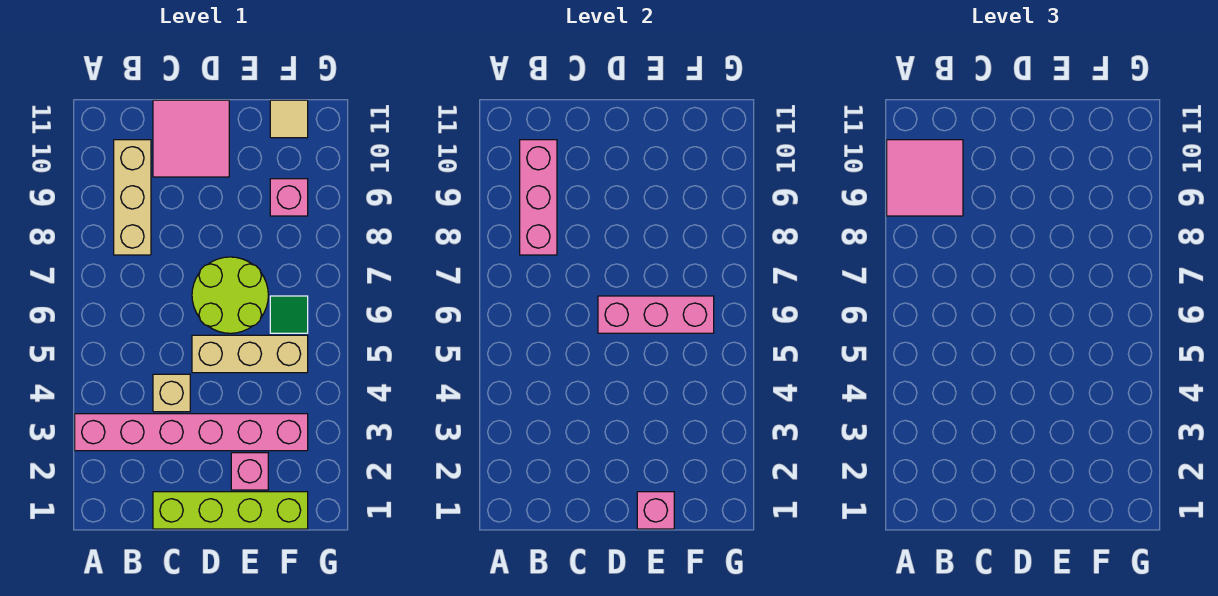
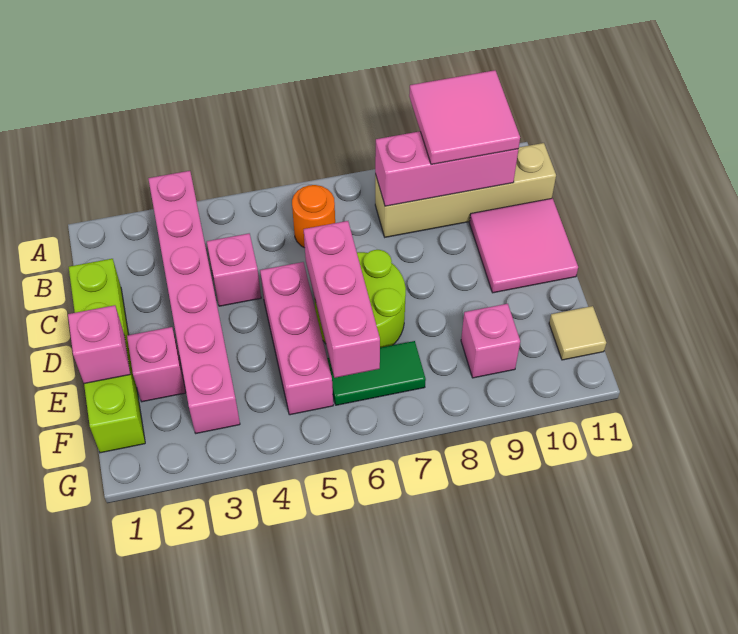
none -> orange 1x1 round brick [292,185,335,248]
tan 1x3 brick [114,140,151,255] -> tan 1x4 brick [375,143,556,237]
tan 1x1 brick [153,374,190,412] -> pink 1x1 brick [207,234,261,306]
tan 1x3 brick [192,335,308,373] -> pink 1x3 brick [260,262,333,415]
green 1x1 tile [270,296,308,333] -> green 1x2 tile [327,341,426,405]

